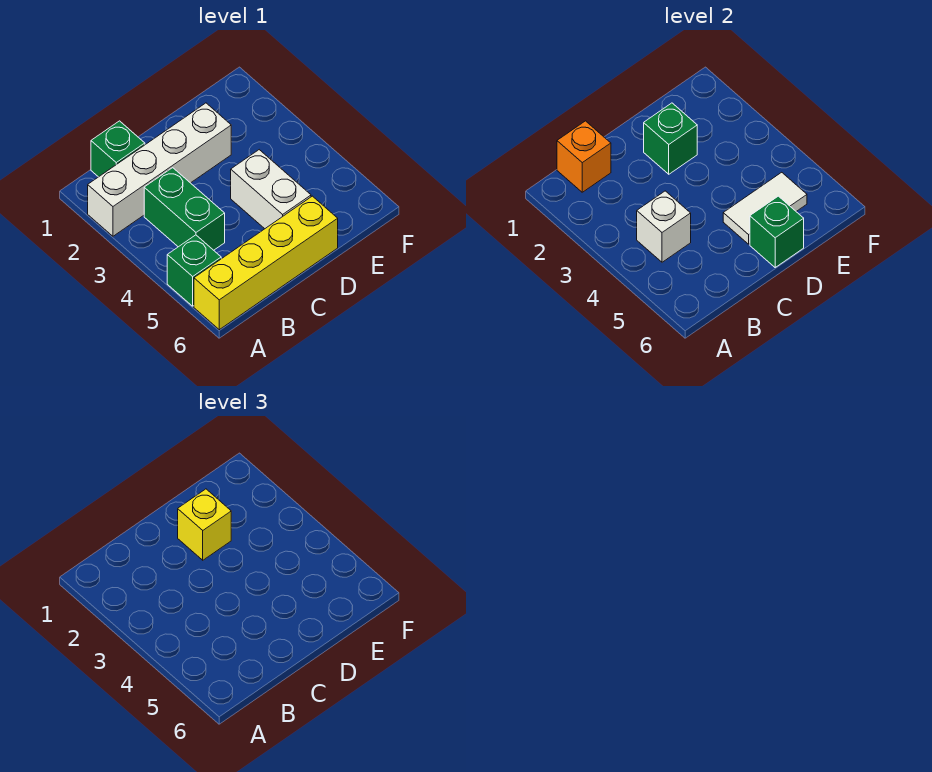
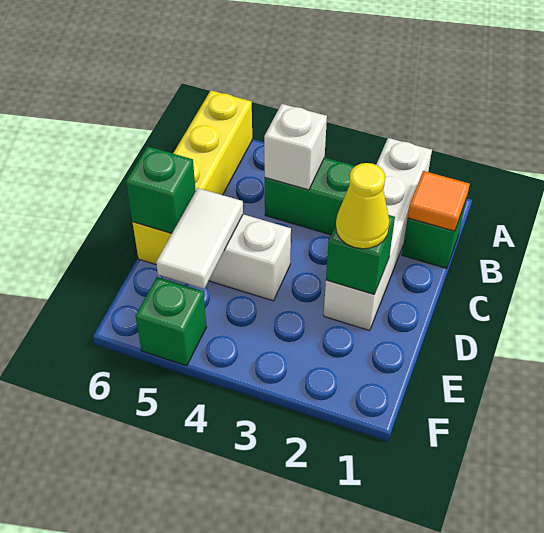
green 1x1 brick [167,235,221,306] -> green 1x1 brick moved to [135,277,207,366]
orange 1x1 brick [557,121,611,192] -> orange 1x1 tile [408,171,470,231]
yellow 1x1 brick [178,489,231,560] -> yellow 1x1 cone [336,163,389,249]

